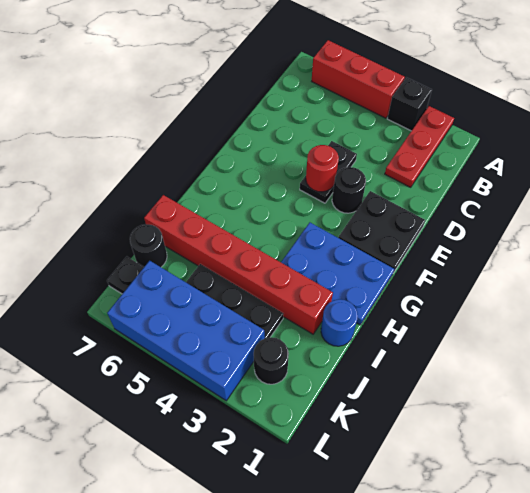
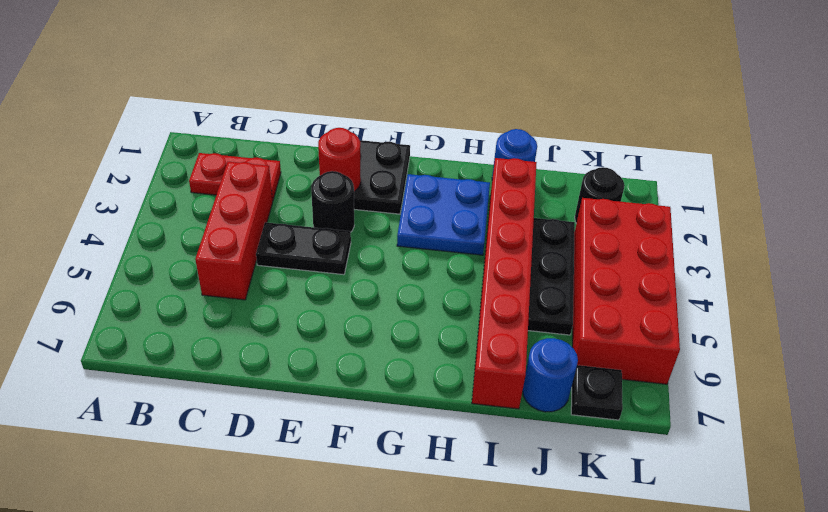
red 1x3 plate [385,106,454,187] -> red 1x2 plate [189,153,281,201]
black 1x1 brick [387,77,432,131] -> none
red 1x3 brick [312,40,405,118] -> red 1x3 brick moved to [195,162,273,300]
red 1x1 round brick [306,145,339,192] -> red 1x1 round brick moved to [318,128,361,192]
blue 2x3 plate [281,223,394,325] -> blue 2x2 plate [397,174,490,255]
black 1x1 round brick [130,224,167,267] -> blue 1x1 round brick [523,338,578,412]
blue 2x4 brick [107,261,265,401] -> red 2x4 brick [572,198,680,384]

